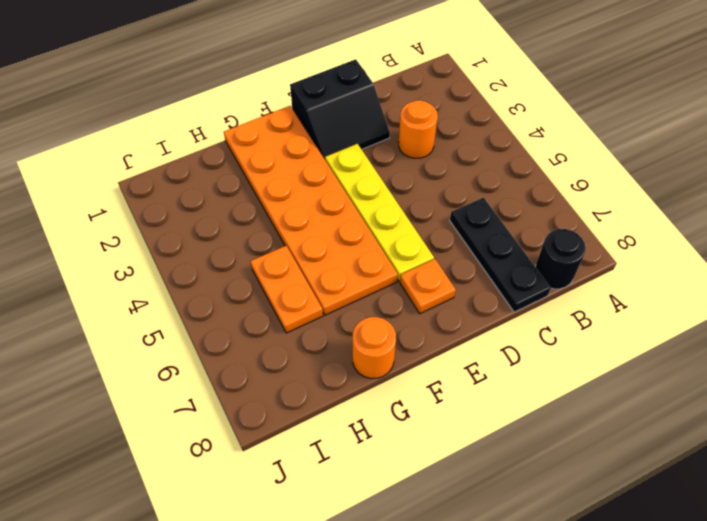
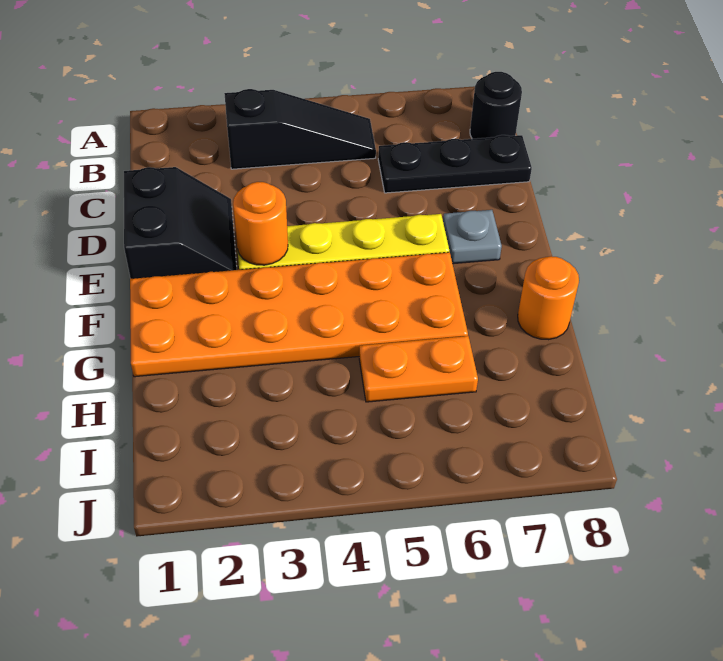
none -> black 1x3 slope [224,89,376,169]
orange 1x1 round brick [398,100,438,158] -> orange 1x1 round brick moved to [233,182,288,265]
orange 1x1 plate [400,259,456,314] -> grey 1x1 plate [443,210,502,264]

